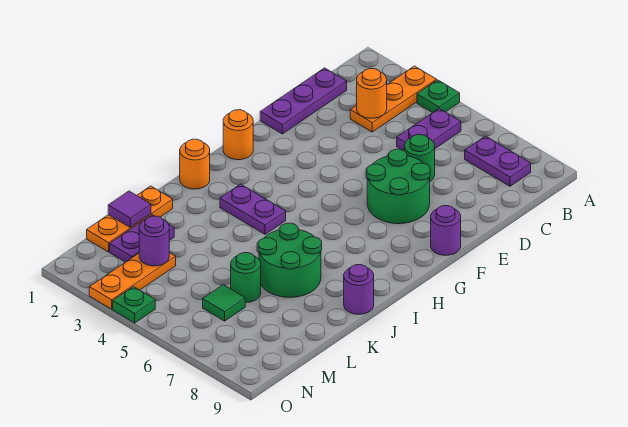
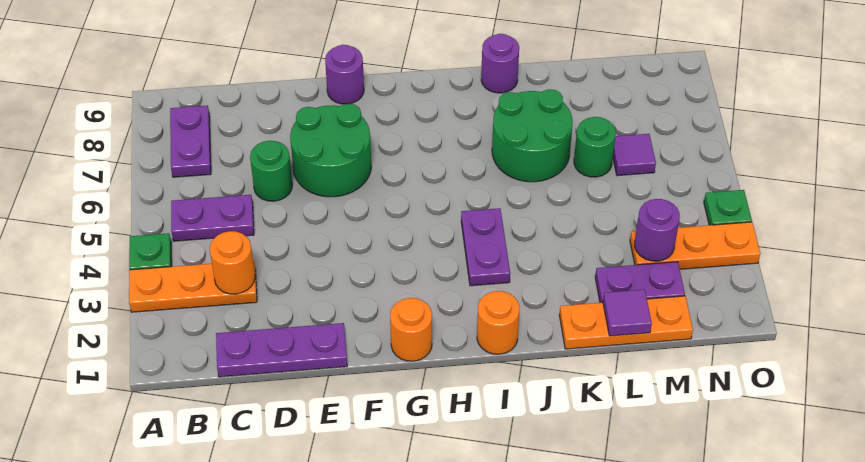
green 1x1 tile [203,285,245,321] -> purple 1x1 tile [613,134,656,176]

